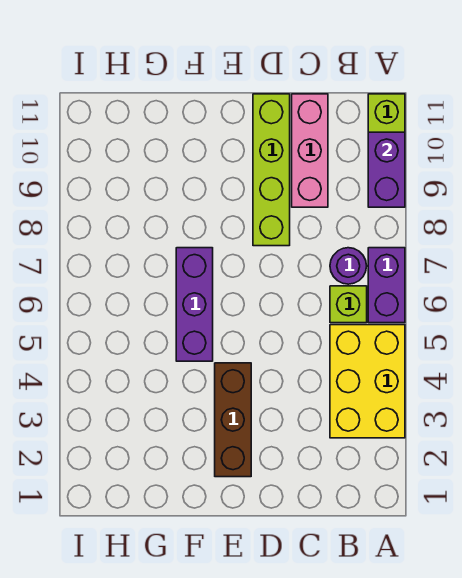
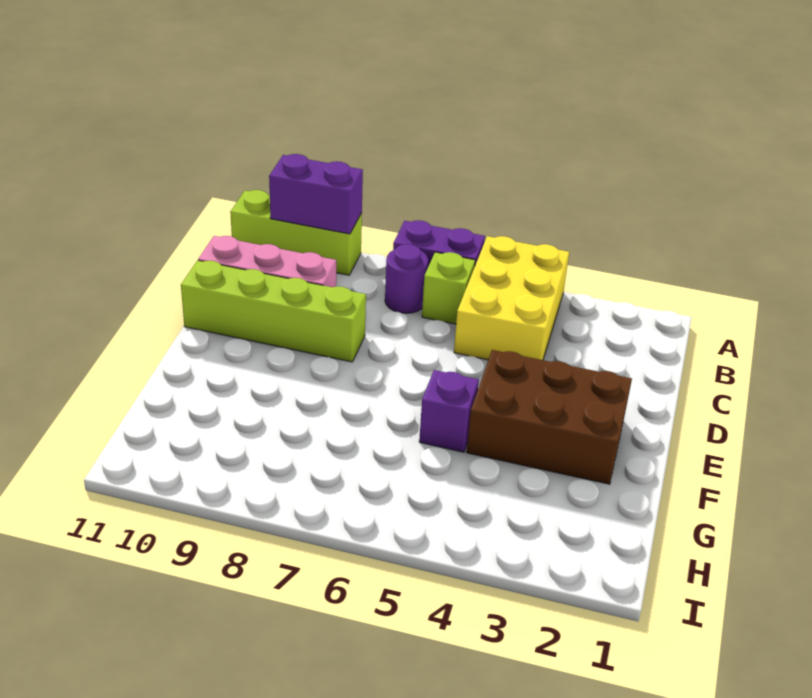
yellow 2x3 brick [330,325,405,438] -> yellow 2x3 brick turned to [454,236,569,360]
brown 1x3 brick [215,363,251,477] -> brown 2x3 brick [467,350,632,484]
purple 1x3 brick [176,248,213,361] -> purple 1x1 brick [419,370,479,452]

